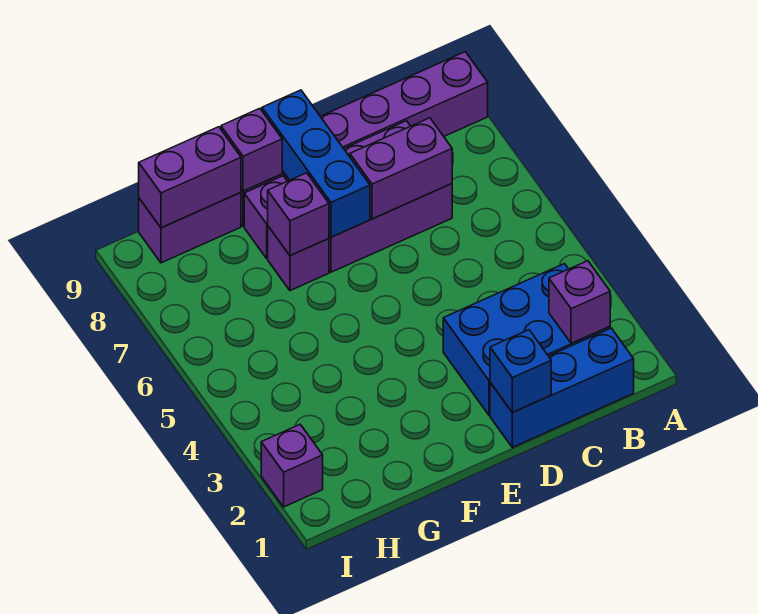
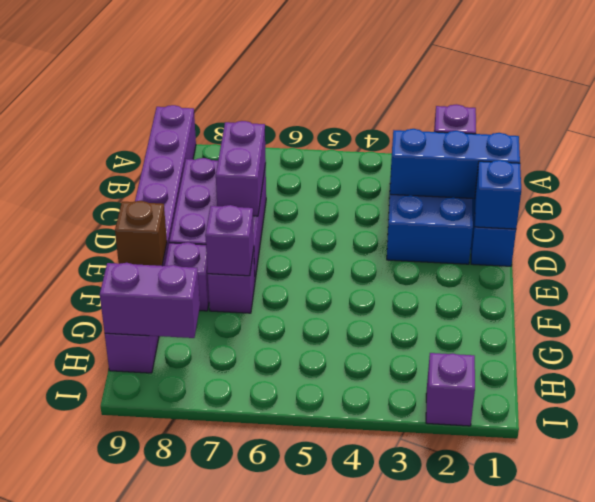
blue 1x3 brick [262,90,370,237] -> blue 1x3 brick moved to [390,129,520,199]
purple 1x1 brick [221,108,282,191] -> brown 1x1 brick [115,201,167,266]
purple 1x2 brick [139,127,241,228] -> purple 1x2 brick turned to [100,263,200,338]

